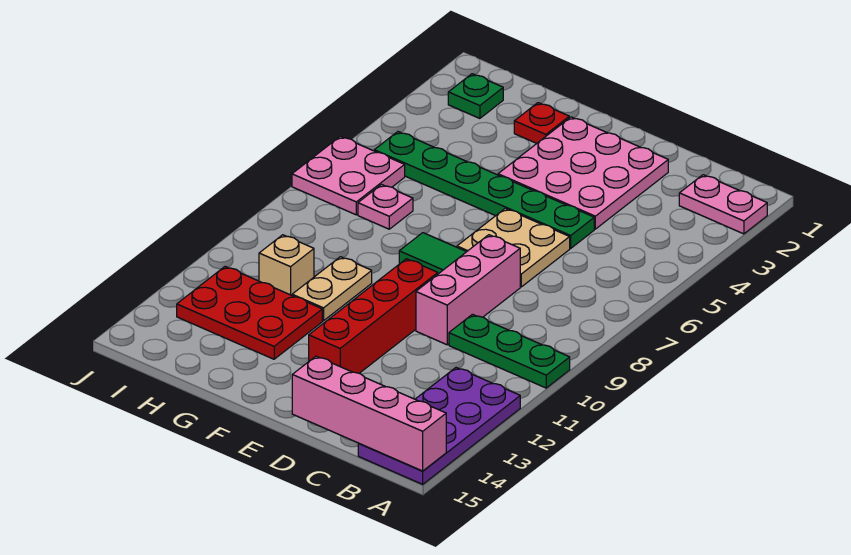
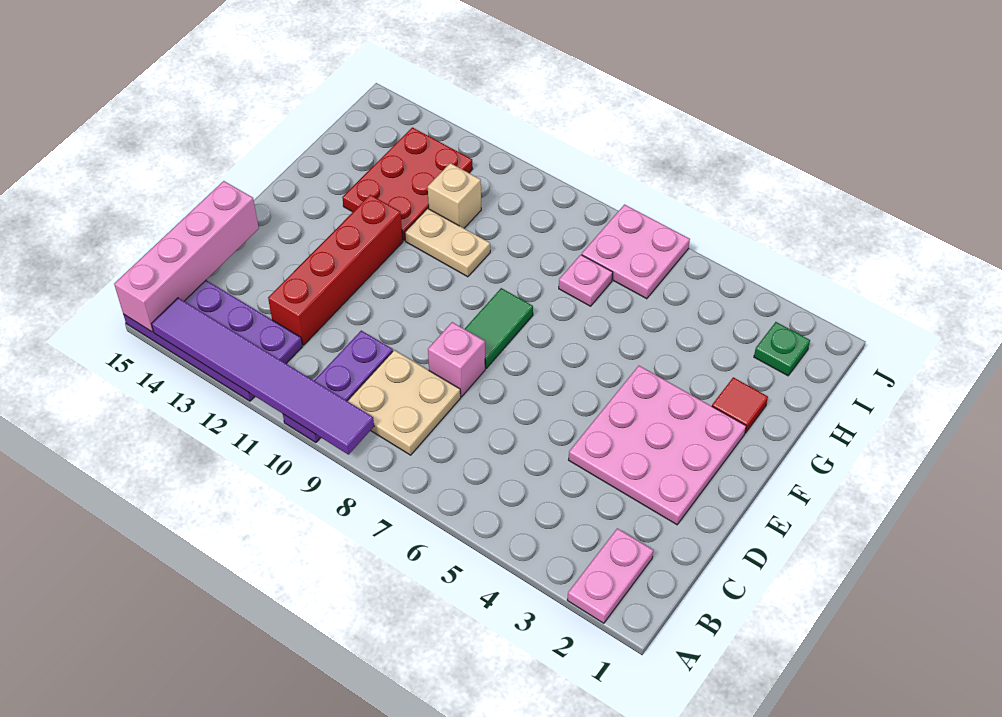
none -> purple 1x6 tile [151,298,374,455]
green 1x3 plate [449,314,570,388] -> purple 1x3 plate [283,331,393,443]
green 1x6 plate [374,132,594,248] -> none
tan 2x2 plate [457,209,570,287] -> tan 2x2 plate moved to [348,350,461,455]
pink 1x3 brick [416,235,520,345] -> pink 1x1 brick [428,322,485,397]
red 1x4 brick [309,259,438,373] -> red 1x4 brick turned to [268,195,403,345]
red 1x1 plate [514,103,569,143] -> red 1x1 tile [712,377,768,433]

